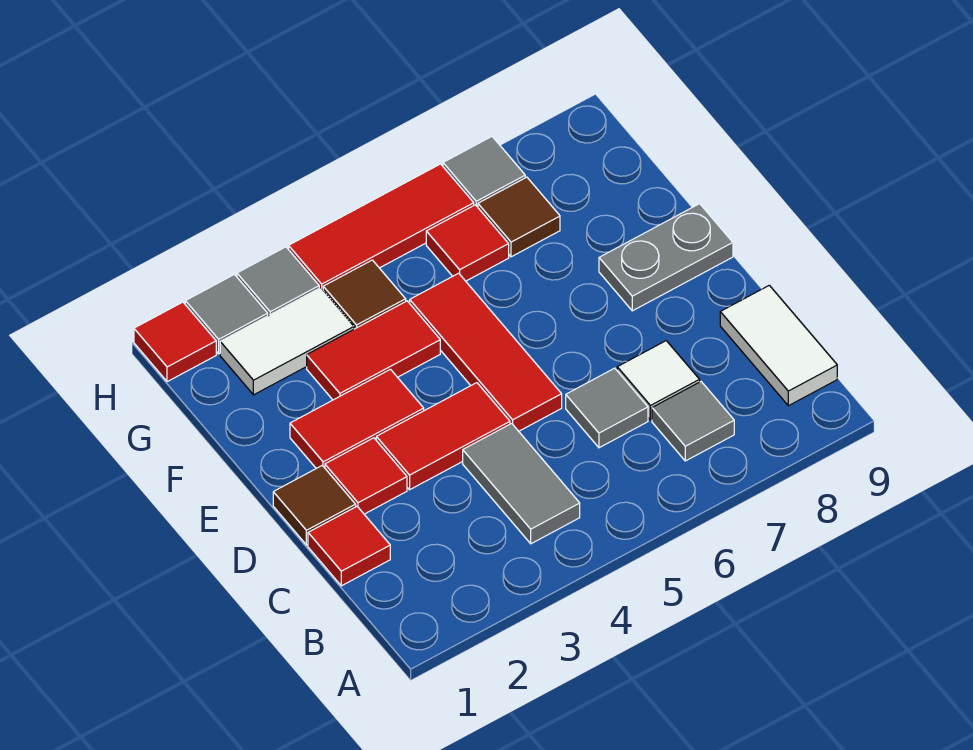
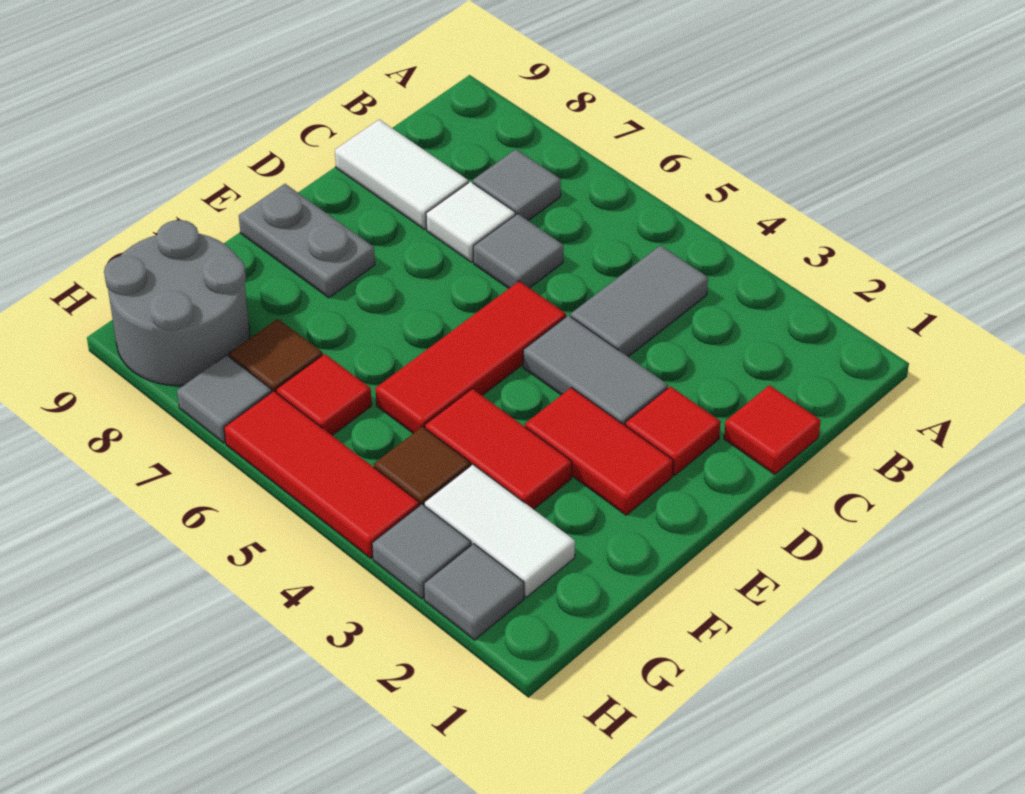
white 1x2 tile [720,285,837,406] -> white 1x2 tile turned to [335,120,468,229]
brown 1x1 tile [273,466,356,545] -> none
red 1x2 tile [376,383,510,490] -> grey 1x2 tile [523,315,668,425]
none -> grey 2x2 round brick [104,220,249,386]
red 1x1 tile [134,302,216,382] -> none

